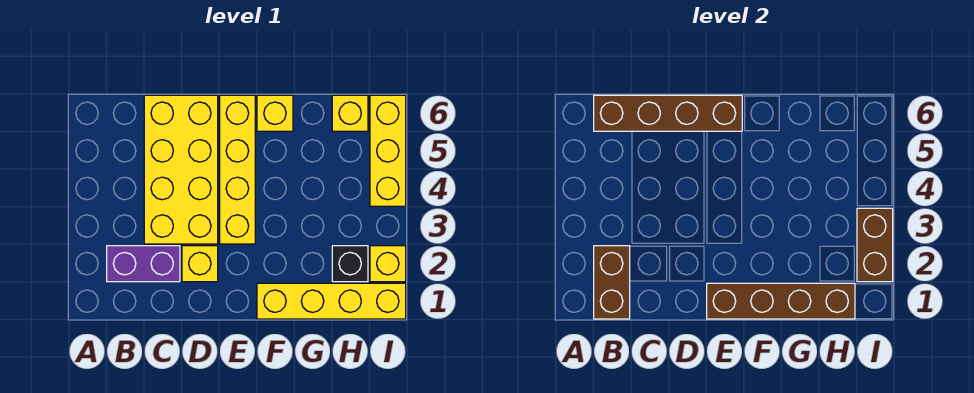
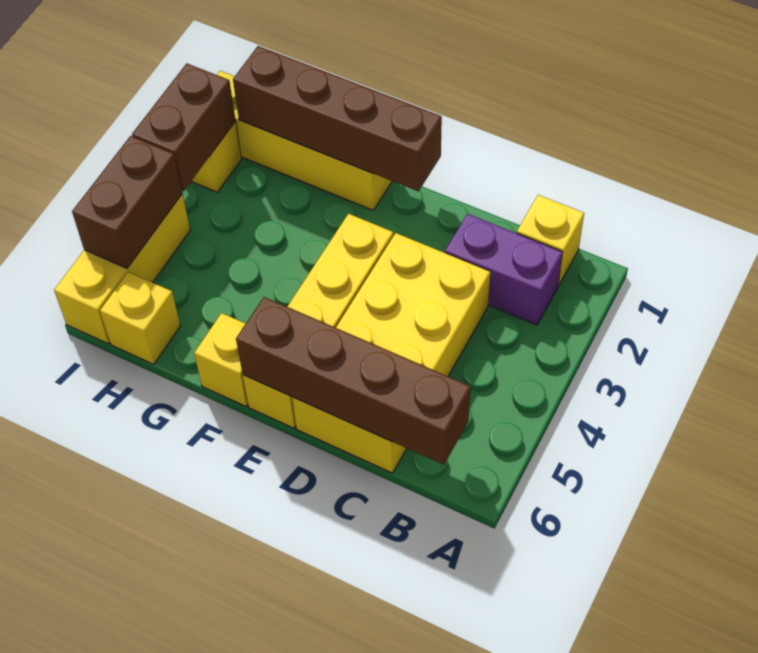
brown 1x2 brick [594,246,630,319] -> brown 1x2 brick moved to [72,136,182,268]
yellow 1x1 brick [182,246,218,282] -> yellow 1x1 brick moved to [517,195,584,286]
black 1x1 brick [332,246,368,282] -> none

